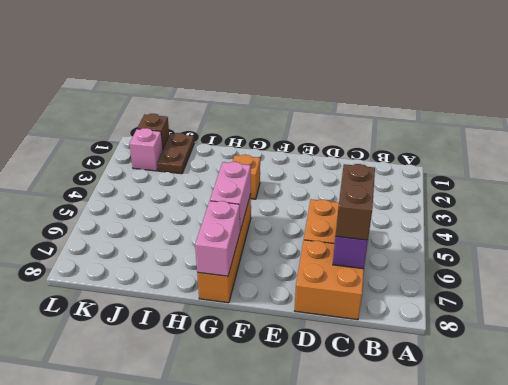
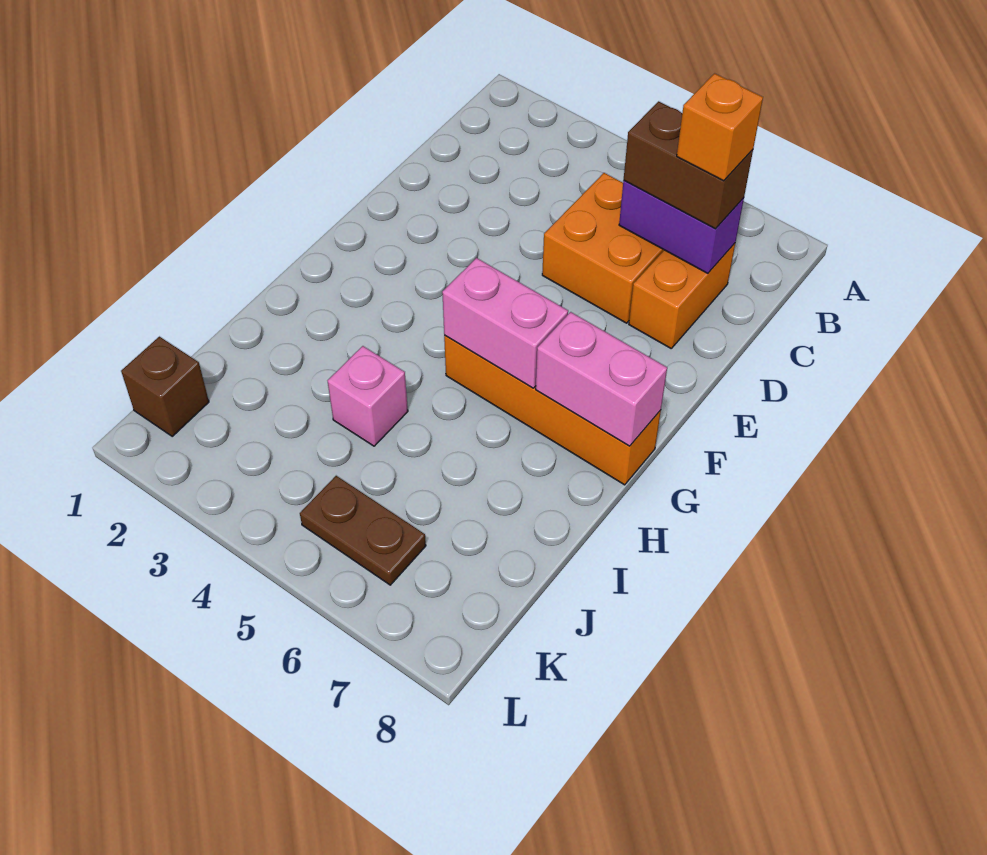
orange 2x2 brick [295,240,364,320] -> orange 1x2 brick [629,243,735,348]
orange 1x1 brick [232,155,260,199] -> orange 1x1 brick moved to [677,73,763,181]
brown 1x2 plate [157,133,194,174] -> brown 1x2 plate moved to [300,476,426,585]
pink 1x1 brick [129,128,163,171] -> pink 1x1 brick moved to [328,346,408,446]

